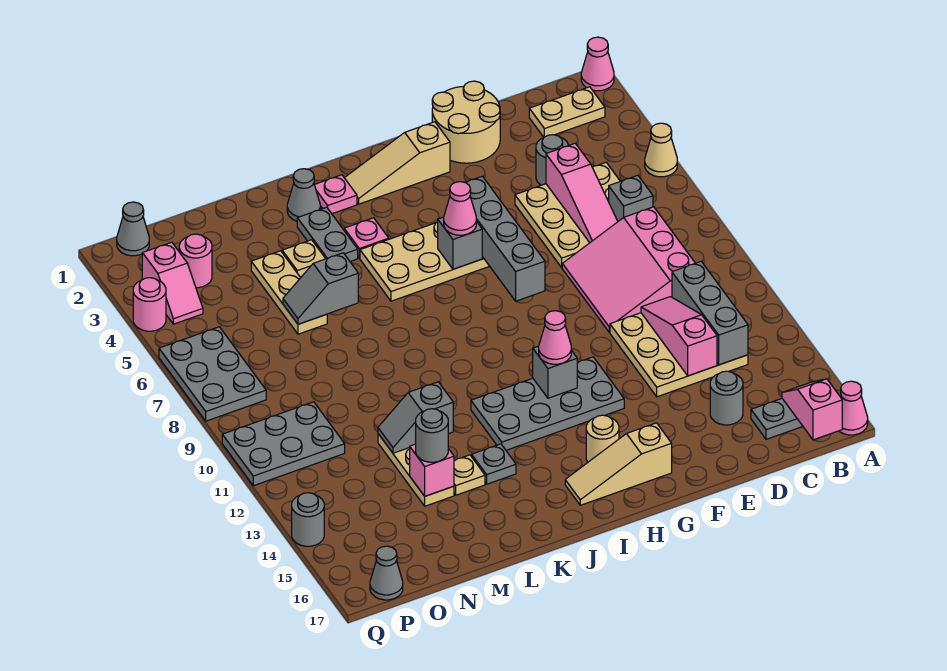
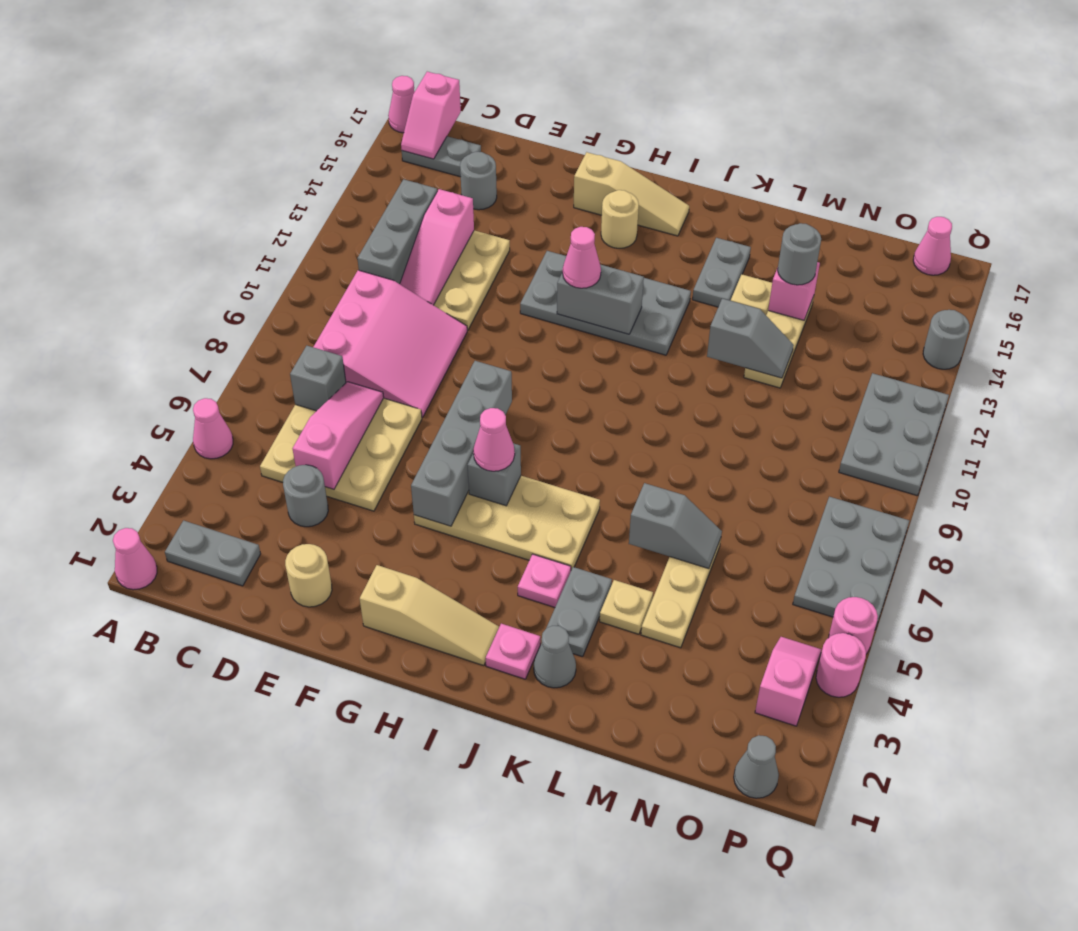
tan 1x1 cone [645,123,677,177] -> pink 1x1 cone [193,398,233,459]
tan 1x2 plate [529,87,605,137] -> grey 1x2 plate [165,520,261,586]
tan 2x2 round brick [432,81,500,163] -> tan 1x1 round brick [285,544,332,607]
grey 1x1 brick [533,346,577,398] -> grey 1x2 brick [557,265,644,334]
grey 1x1 plate [472,444,516,484] -> grey 1x2 plate [692,238,751,307]
pink 1x1 round brick [179,234,212,288] -> pink 1x1 round brick moved to [829,597,878,654]
grey 2x3 plate [222,402,345,486] -> grey 2x3 plate turned to [839,373,949,496]
grey 1x1 cone [370,546,403,600] -> pink 1x1 cone [913,217,952,275]

